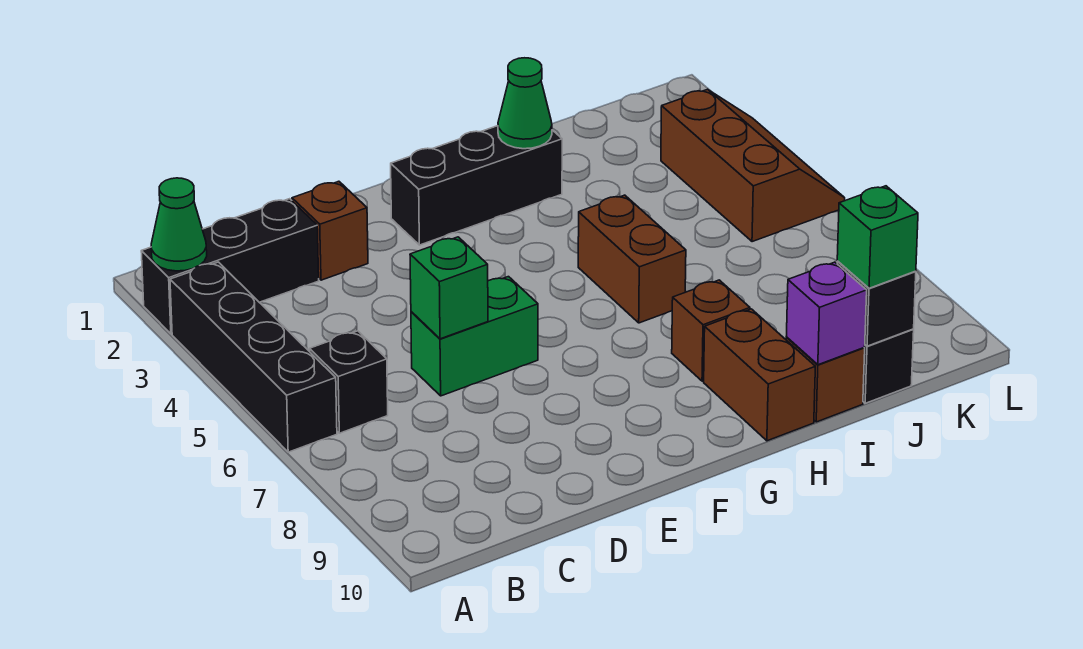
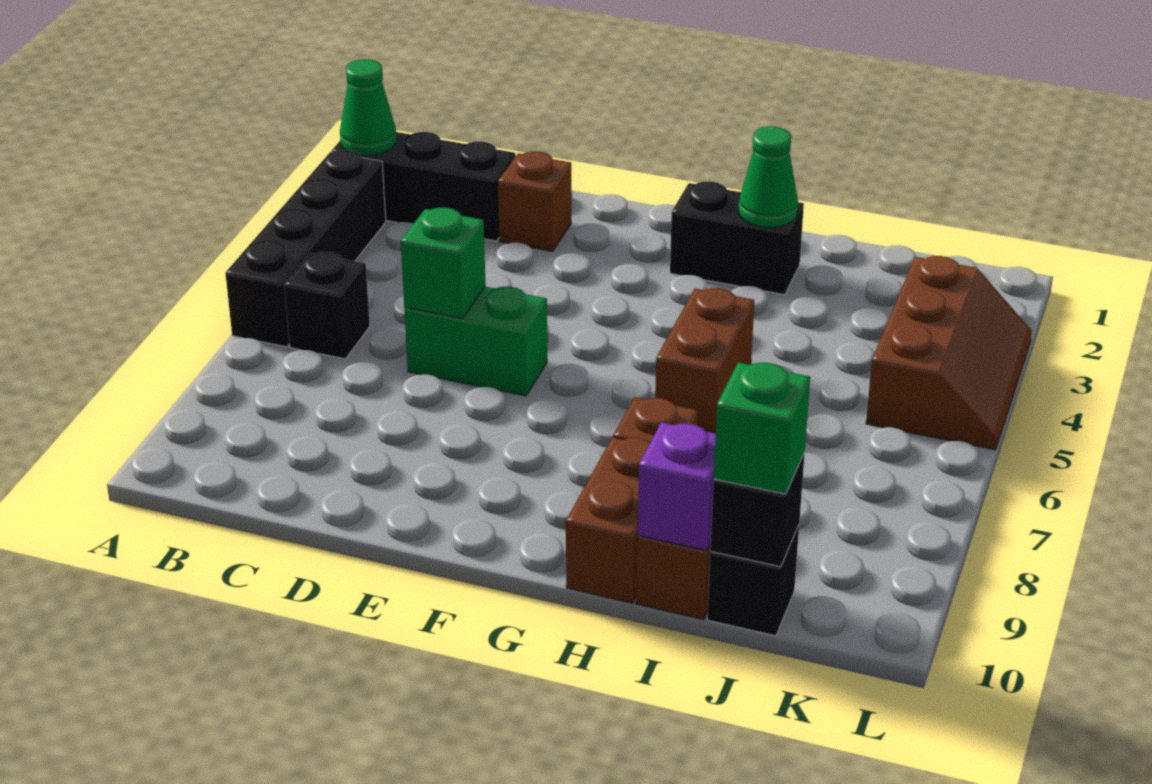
black 1x3 brick [391,126,562,245] -> black 1x2 brick [670,182,804,295]

